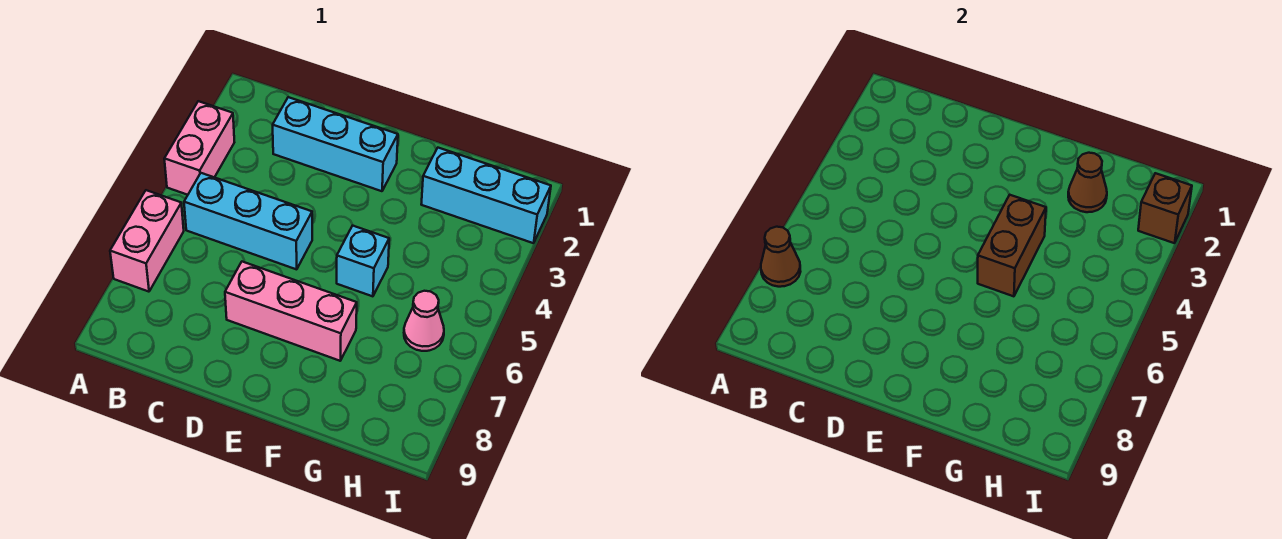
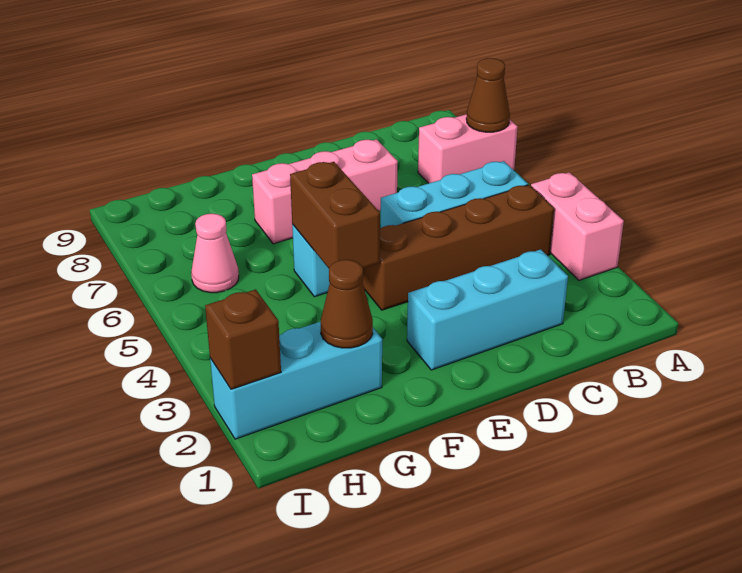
pink 1x2 brick [110,190,184,292] -> pink 1x2 brick turned to [418,114,518,183]
none -> brown 1x4 brick [362,185,554,310]

